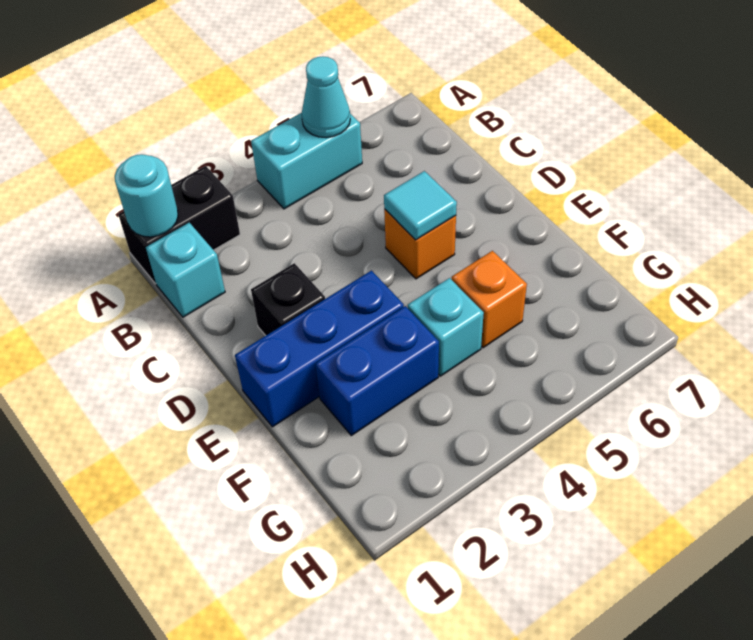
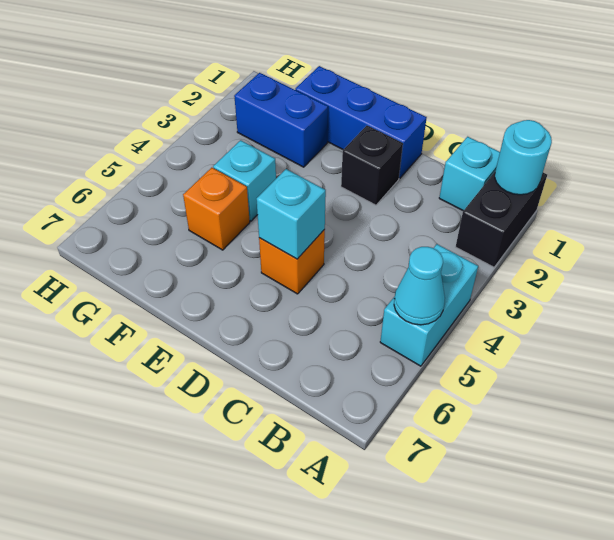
cyan 1x1 tile [384,171,457,240] -> cyan 1x1 brick [257,169,326,259]
blue 1x3 brick [235,271,404,427] -> blue 1x3 brick turned to [295,66,427,178]
blue 1x2 brick [315,306,439,435] -> blue 1x2 brick turned to [234,73,328,167]

